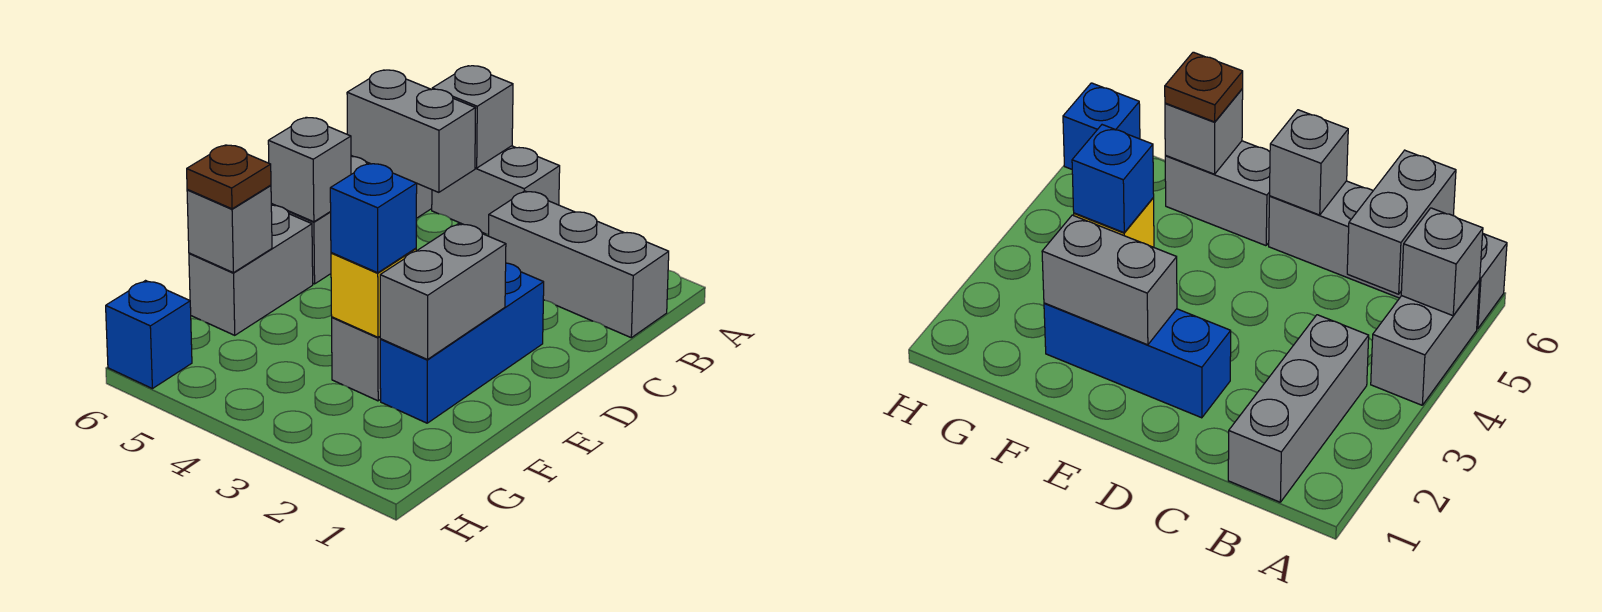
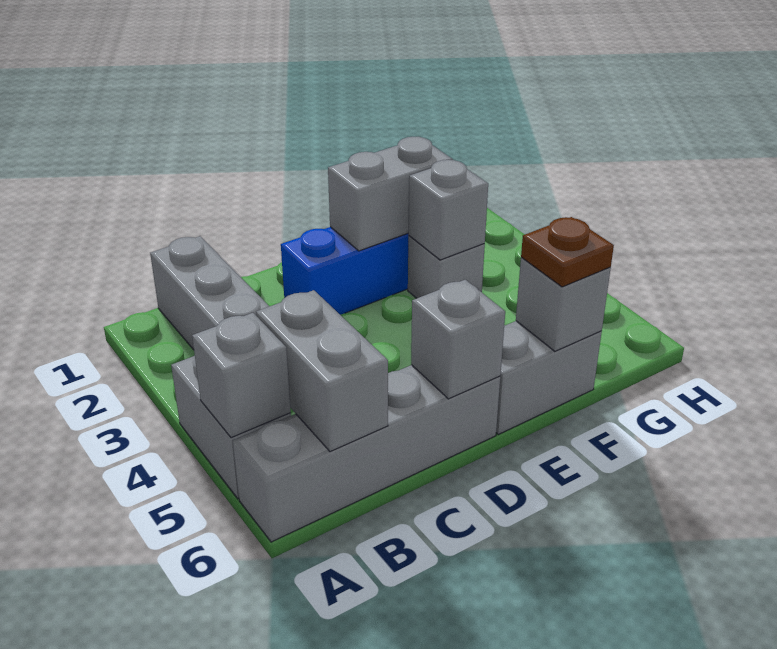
yellow 1x1 brick [331,248,416,337] -> grey 1x1 brick [408,160,488,260]
blue 1x1 brick [330,163,417,273] -> none
blue 1x1 brick [106,281,192,389] -> none

